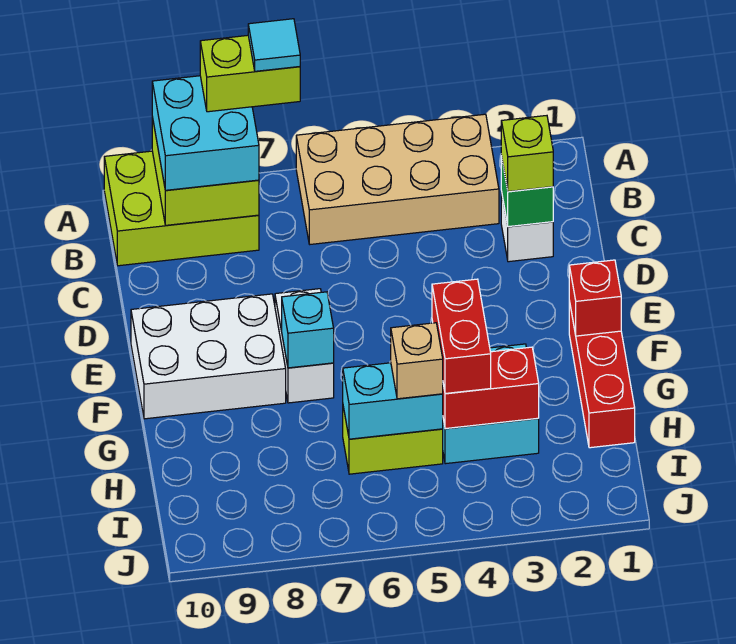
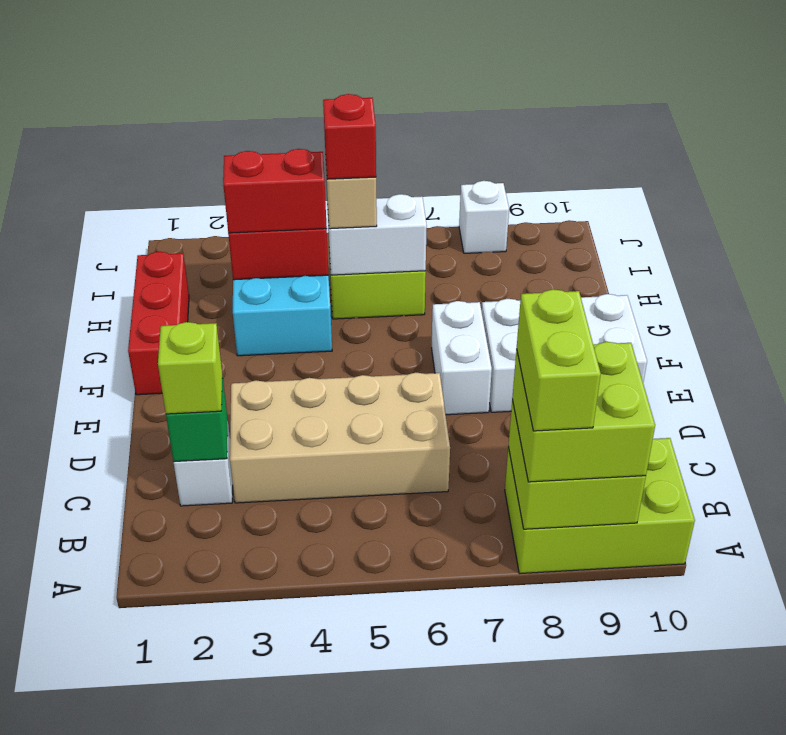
tan 2x4 brick [296,114,499,244] -> tan 2x4 brick moved to [230,373,450,503]
lime 1x2 brick [200,35,300,112] -> lime 1x2 brick turned to [517,289,601,431]
cyan 1x1 tile [248,19,300,71] -> none
cyan 2x2 brick [152,76,259,190] -> lime 2x2 brick [512,342,655,482]
red 1x1 brick [569,260,621,336] -> red 1x1 brick moved to [323,94,376,179]
cyan 1x1 brick [282,292,334,368] -> none
red 1x2 brick [432,279,491,394] -> red 1x2 brick turned to [223,149,327,233]
cyan 1x2 brick [343,363,443,439] -> white 1x2 brick [327,194,427,275]
none -> white 1x1 brick [459,181,509,253]

